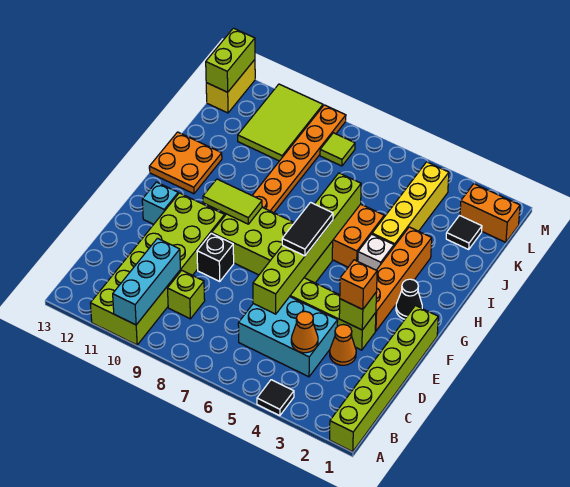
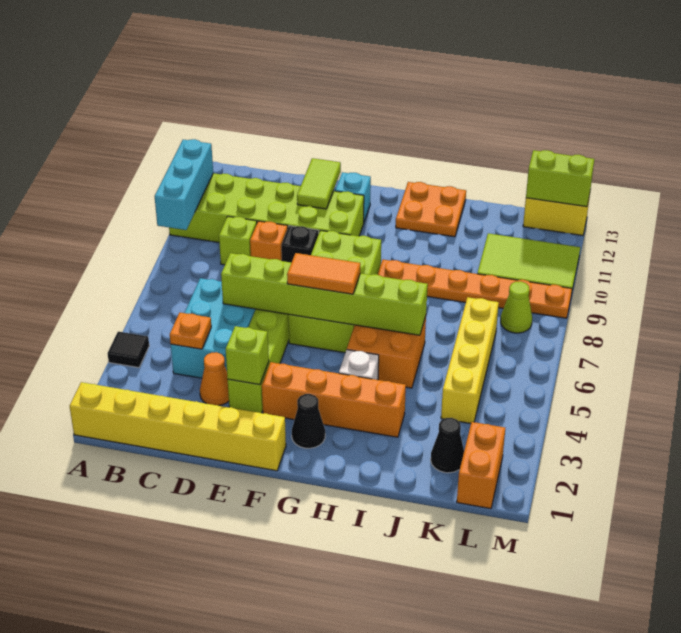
lime 1x6 brick [330,306,438,452] -> yellow 1x6 brick [70,382,286,471]
cyan 1x3 brick [113,238,180,325] -> cyan 1x3 brick turned to [155,139,213,230]
orange 1x1 cone [291,311,318,353] -> orange 1x1 plate [170,313,211,349]
orange 1x1 brick [340,260,377,310] -> orange 1x1 brick moved to [250,221,288,261]
black 1x2 tile [282,202,333,256] -> orange 1x2 tile [287,253,360,294]
lime 1x2 tile [203,179,262,224] -> lime 1x2 tile moved to [297,158,341,209]
yellow 1x4 brick [372,162,449,246] -> yellow 1x4 brick turned to [441,297,499,424]
black 1x1 tile [446,216,482,249] -> black 1x1 cone [431,418,464,473]
lime 1x1 tile [320,133,355,166] -> lime 1x1 cone [501,281,532,333]

